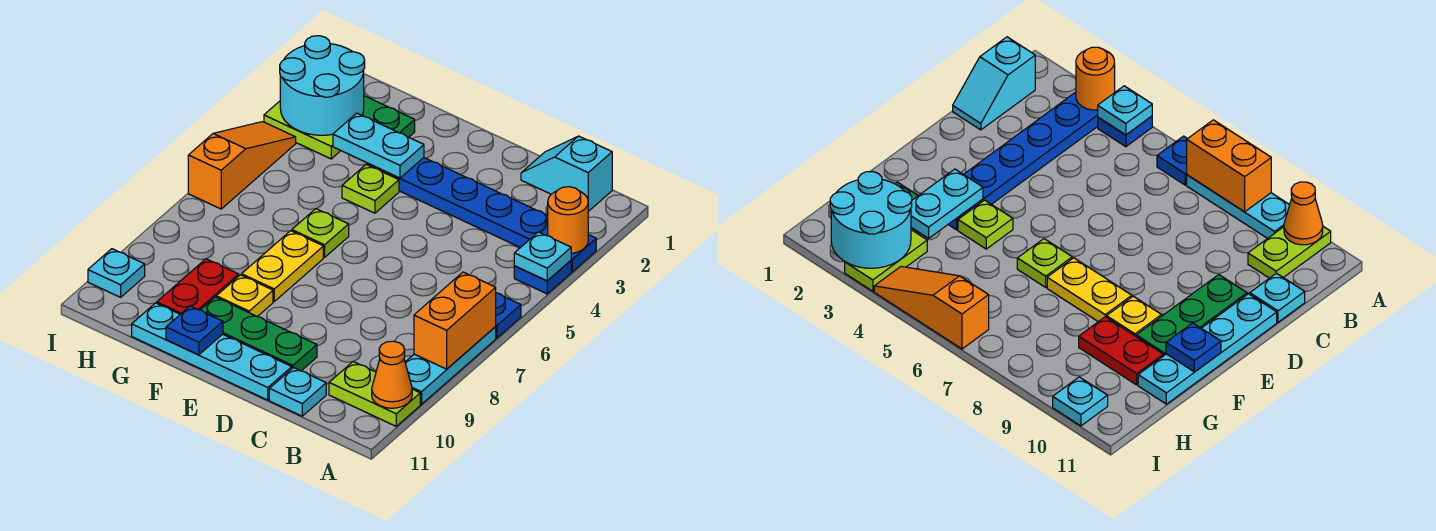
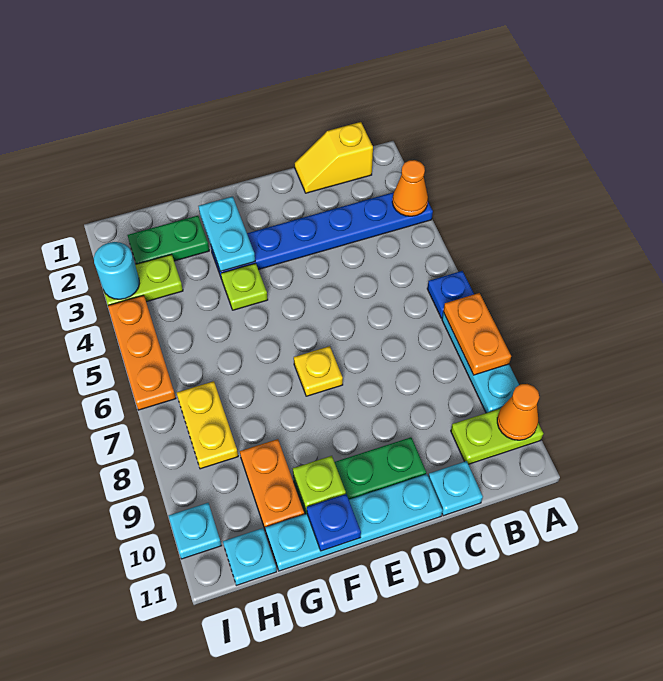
orange 1x1 round brick [548,187,588,253] -> orange 1x1 cone [392,160,428,216]
blue 1x1 plate [514,261,571,294] -> none
cyan 1x1 plate [514,232,571,281] -> cyan 1x1 plate moved to [223,528,277,585]
orange 1x2 brick [414,272,496,369] -> orange 1x2 plate [443,293,511,375]
cyan 1x2 slope [521,136,612,211] -> yellow 1x2 slope [295,122,373,193]
cyan 1x2 plate [333,113,424,178] -> cyan 1x2 plate turned to [199,197,255,271]
lime 1x1 plate [292,209,349,257] -> lime 1x1 plate moved to [293,456,346,511]
yellow 1x2 plate [242,231,323,301] -> yellow 1x2 plate moved to [177,381,238,469]
yellow 1x1 plate [216,275,273,317] -> yellow 1x1 plate moved to [294,346,343,396]
red 1x2 plate [157,259,239,314] -> orange 1x2 plate [240,439,304,531]
cyan 2x2 round brick [280,36,365,135] -> cyan 1x1 round brick [94,242,140,299]
orange 1x3 slope [188,122,296,209] -> orange 1x3 plate [108,295,176,410]

